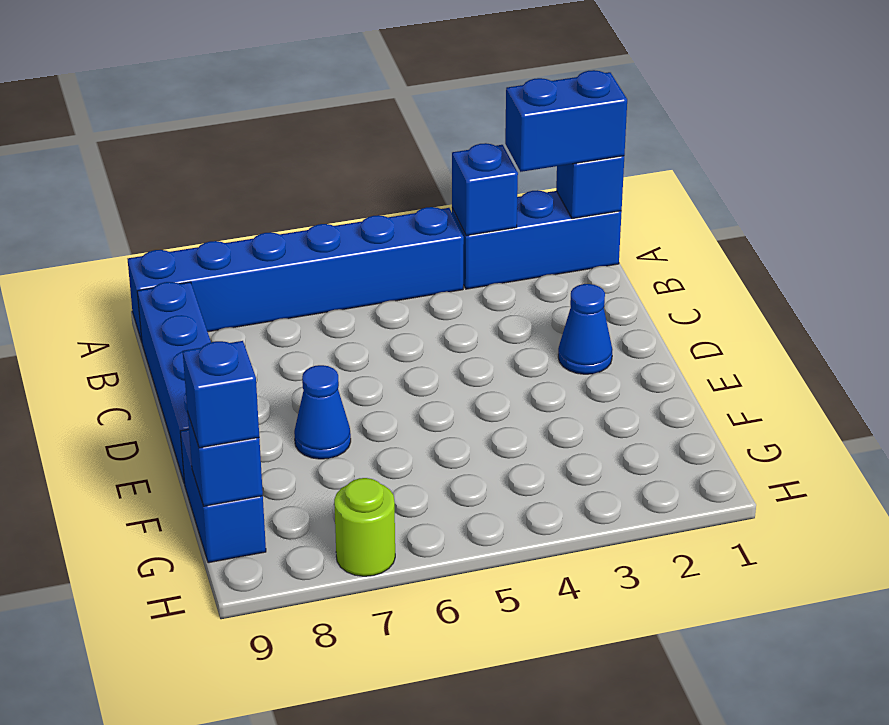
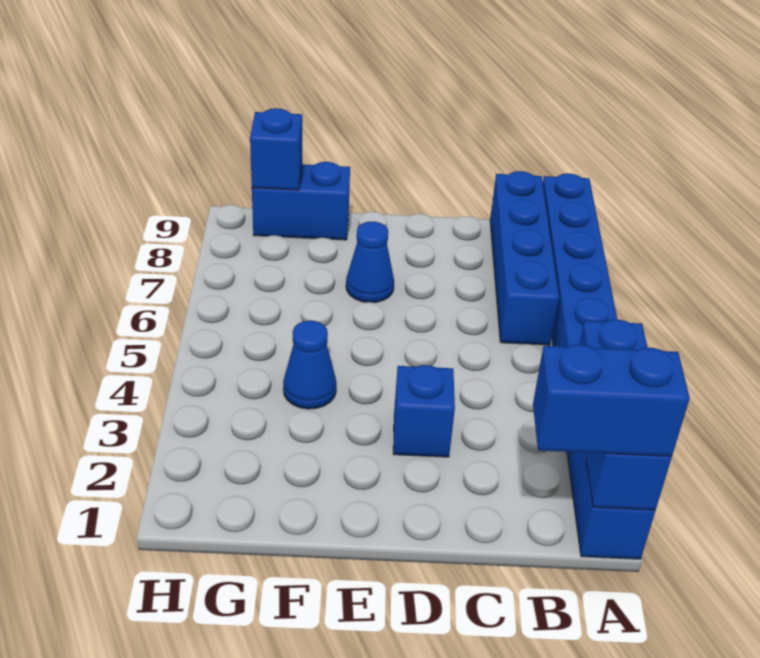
blue 1x2 brick [505,70,627,172] -> blue 1x2 brick turned to [533,344,690,456]
blue 1x4 brick [137,282,211,484] -> blue 1x4 brick turned to [490,171,559,345]
blue 1x1 cone [558,284,613,374] -> blue 1x1 cone moved to [283,321,336,409]
blue 1x1 brick [183,341,259,448] -> blue 1x1 brick moved to [393,365,455,457]
lime 1x1 round brick [334,478,395,576] -> none

